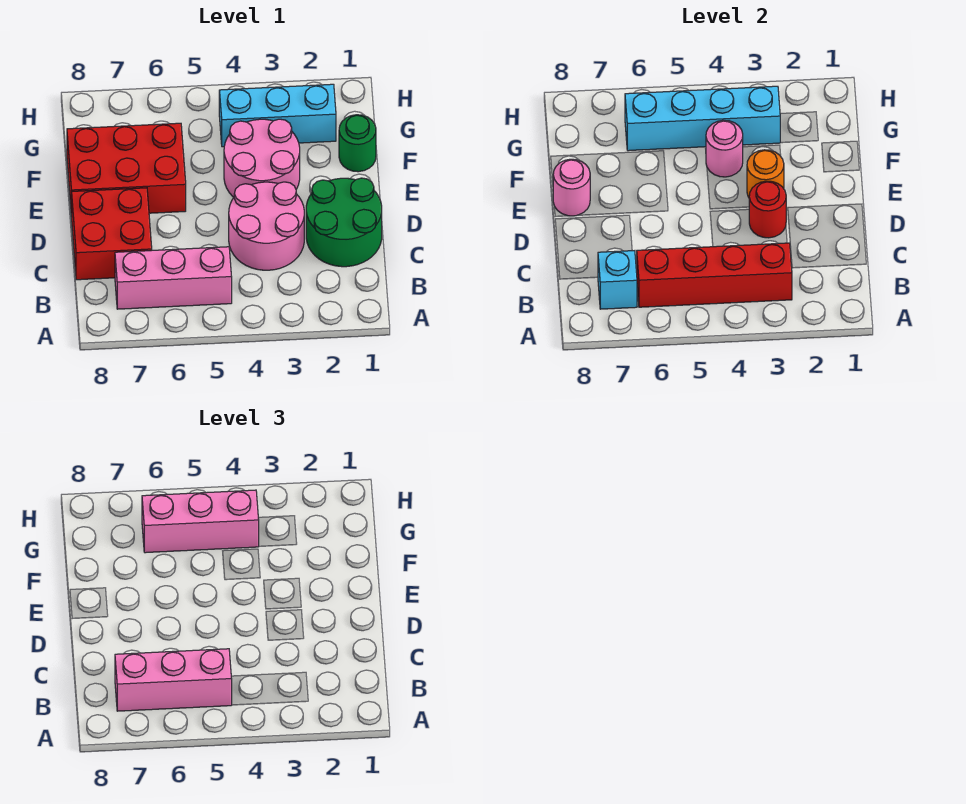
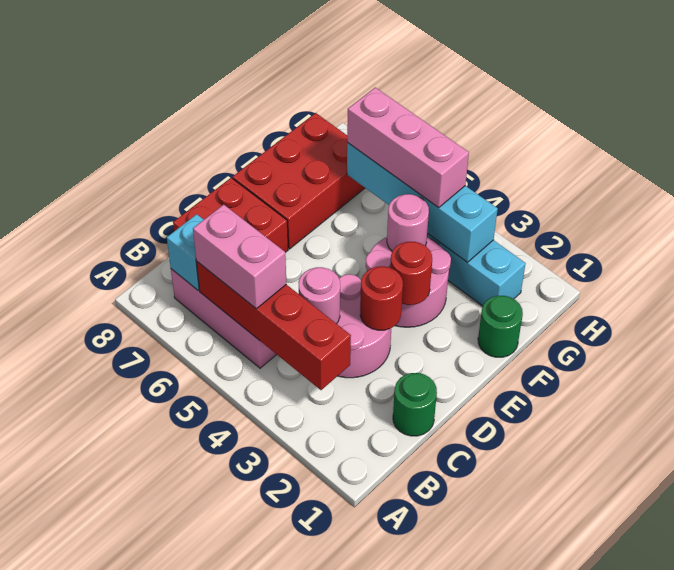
pink 1x3 brick [115,649,232,711] -> pink 1x2 brick [193,205,286,309]
green 2x2 round brick [306,178,382,267] -> green 1x1 round brick [393,373,437,436]
orange 1x1 round brick [747,150,784,197] -> red 1x1 round brick [390,242,432,305]
red 2x3 brick [67,123,186,217] -> red 2x3 brick turned to [233,113,365,249]
pink 1x1 round brick [553,159,590,216] -> pink 1x1 round brick moved to [298,267,340,324]

